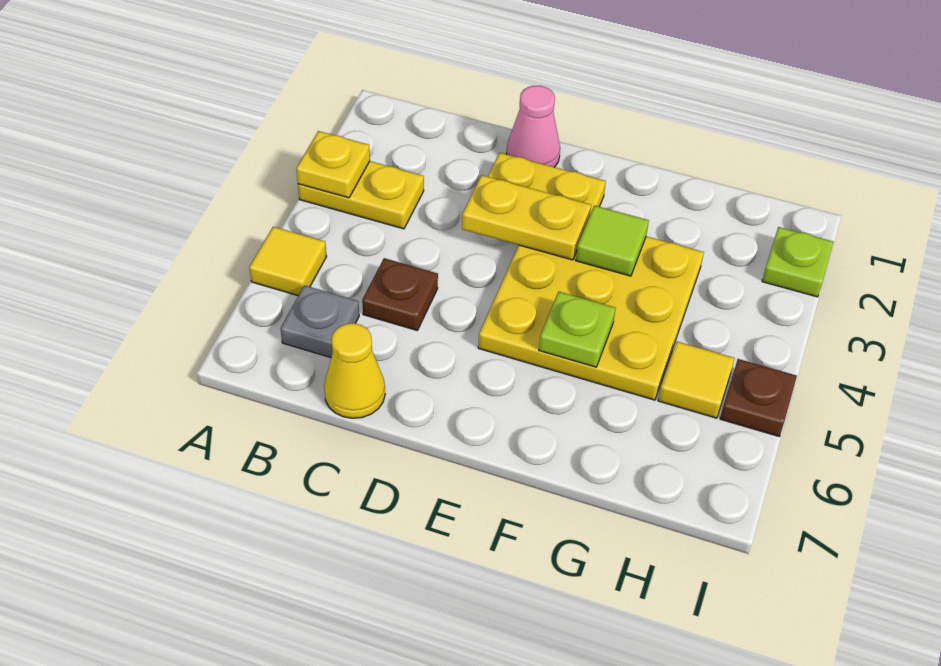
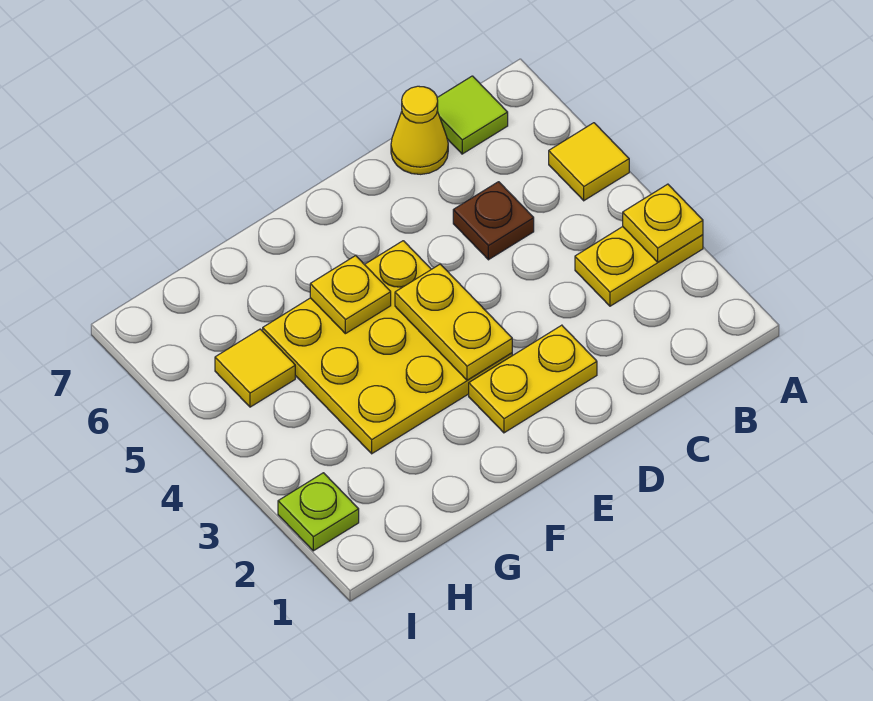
grey 1x1 plate [280,285,359,358] -> none
pink 1x1 cone [507,86,560,167] -> none
yellow 1x2 plate [462,175,591,260] -> yellow 1x2 plate turned to [395,264,512,380]
lime 1x1 tile [576,206,649,276] -> lime 1x1 tile moved to [437,76,508,154]
lime 1x1 plate [539,292,615,367] -> yellow 1x1 plate [310,256,391,334]
brown 1x1 plate [720,359,797,436] -> none

